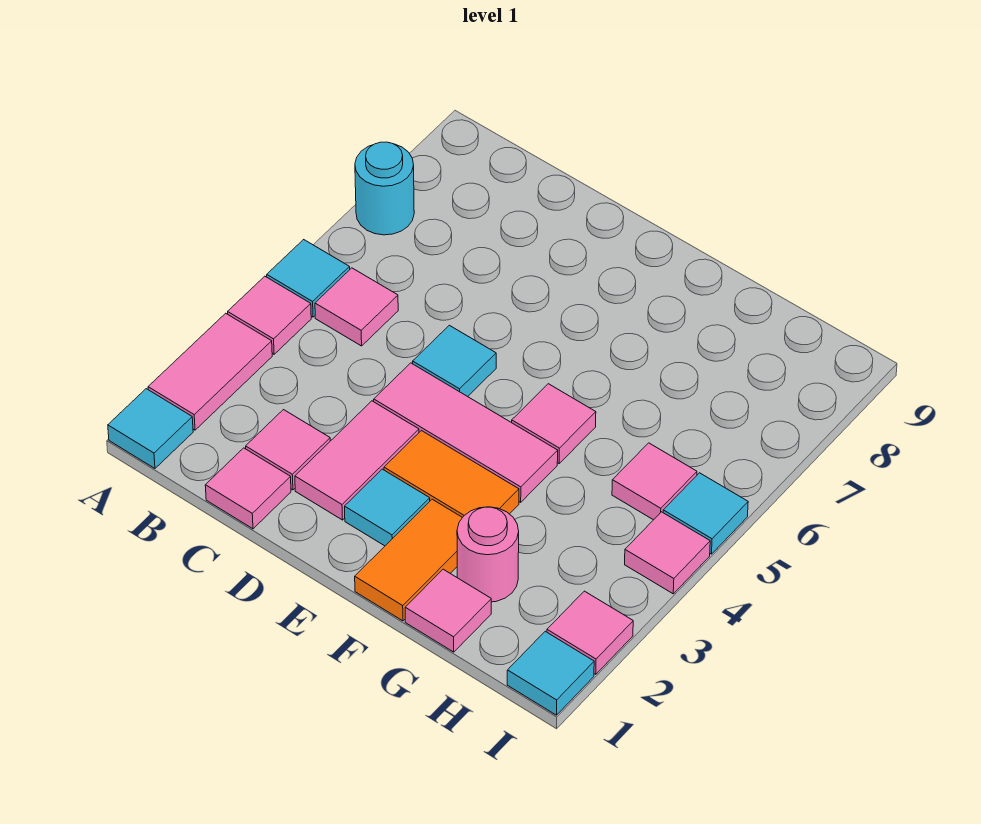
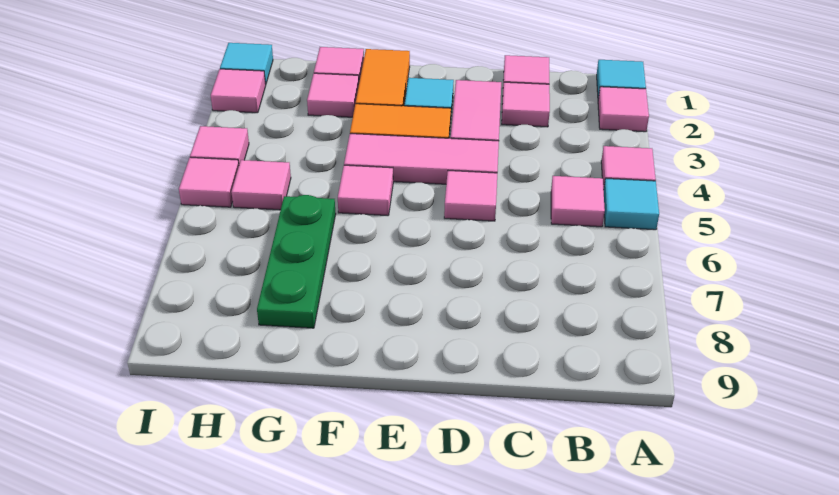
pink 1x2 tile [148,313,272,430] -> pink 1x1 tile [598,87,649,132]
cyan 1x1 round brick [355,142,414,235] -> none
cyan 1x1 tile [413,325,496,397] -> pink 1x1 tile [444,171,497,221]
pink 1x1 round brick [457,507,519,602] -> pink 1x1 tile [307,73,359,117]
none -> green 1x3 plate [257,195,336,328]
cyan 1x1 tile [663,473,748,554] -> pink 1x1 tile [179,157,239,207]

